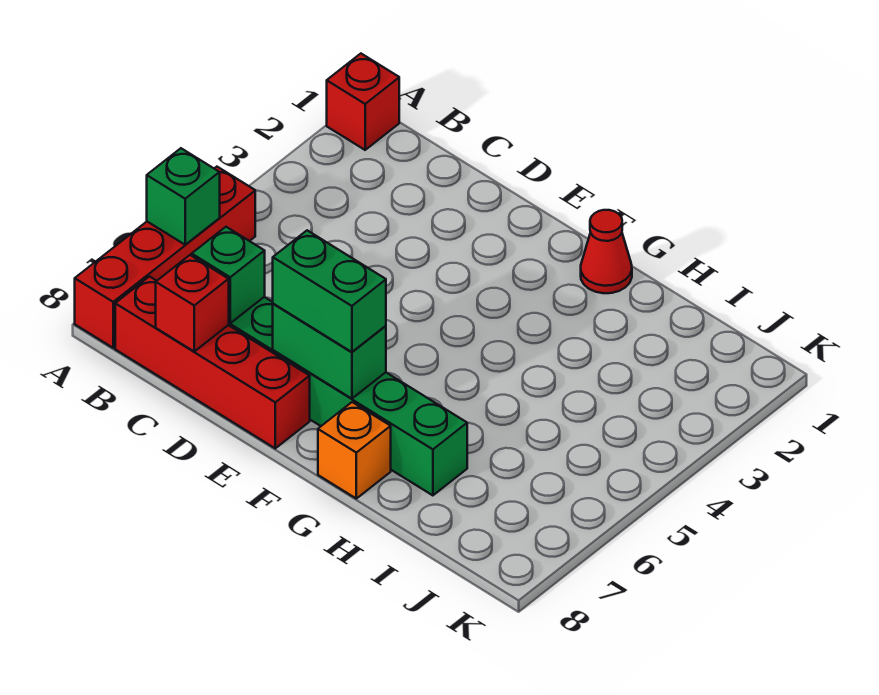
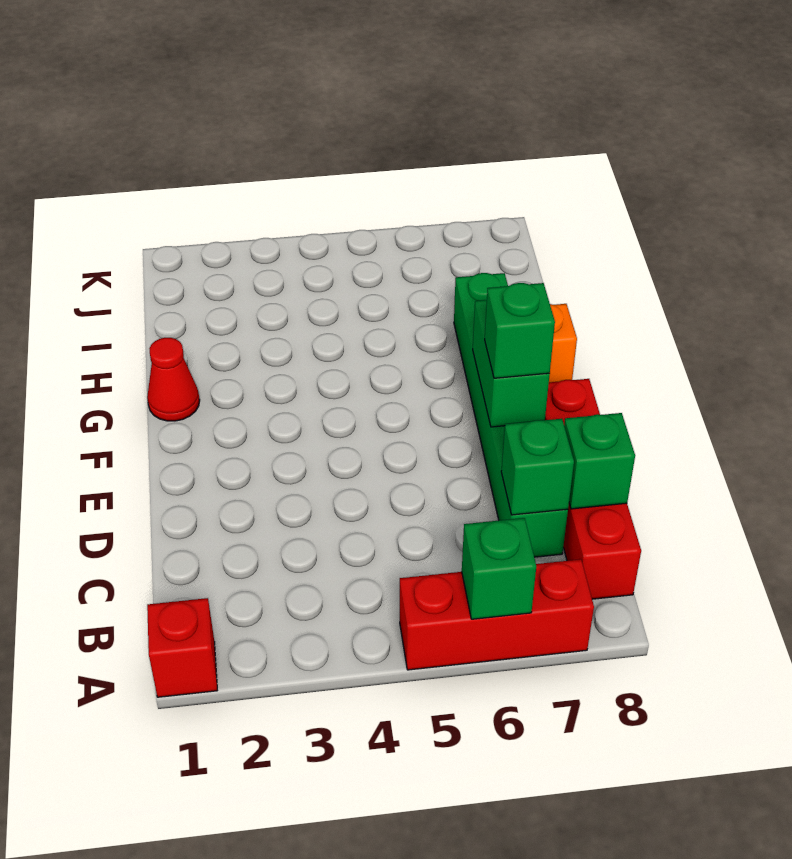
red 1x4 brick [75,167,255,348] -> red 1x3 brick [400,559,594,670]
red 1x1 brick [156,255,229,351] -> green 1x1 brick [564,413,635,509]
green 1x2 brick [273,230,386,352] -> green 1x1 brick [485,283,555,378]

